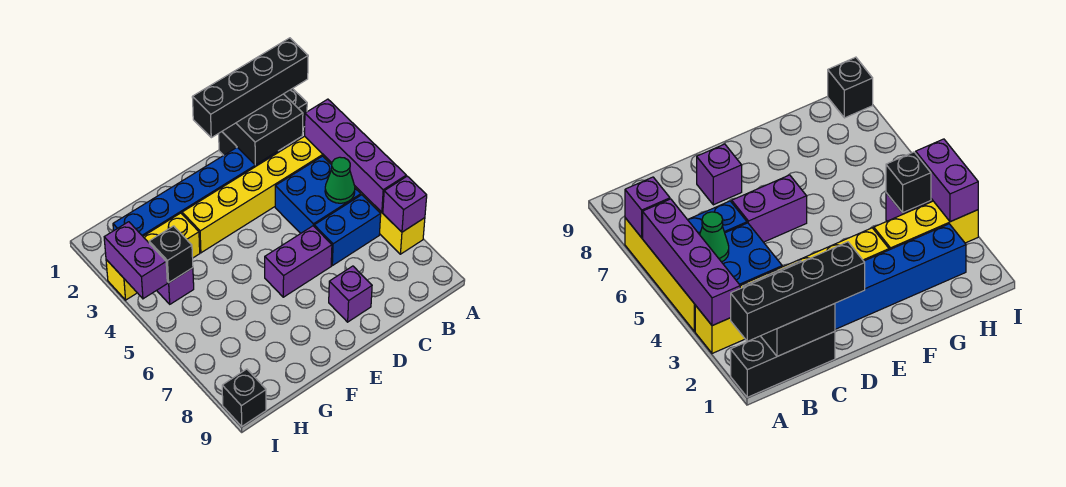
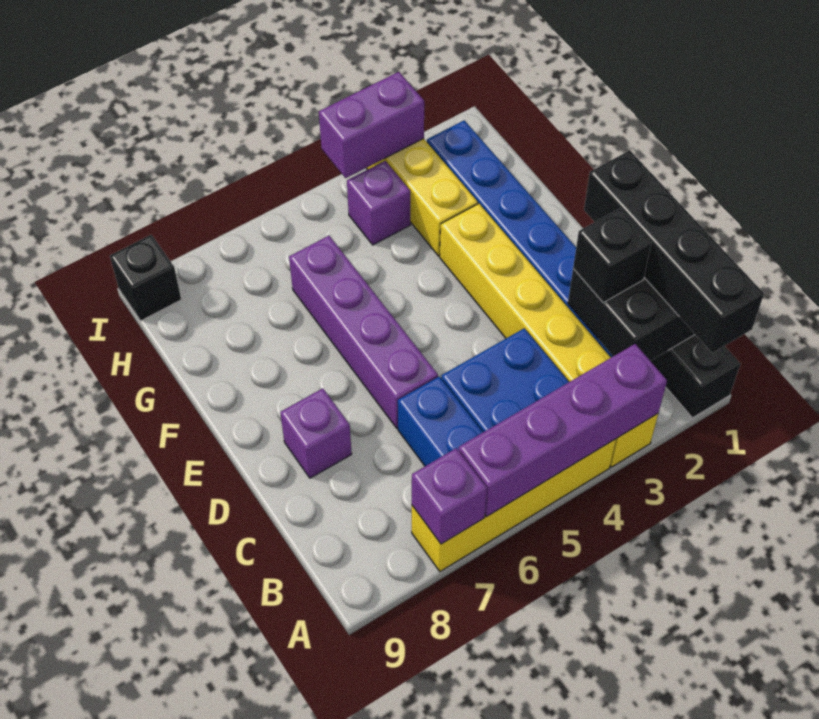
green 1x1 cone [325,157,355,203] -> none
purple 1x2 brick [265,226,332,297] -> purple 1x4 brick [289,236,438,428]
black 1x1 brick [149,226,193,283] -> black 1x1 brick moved to [573,209,651,302]

